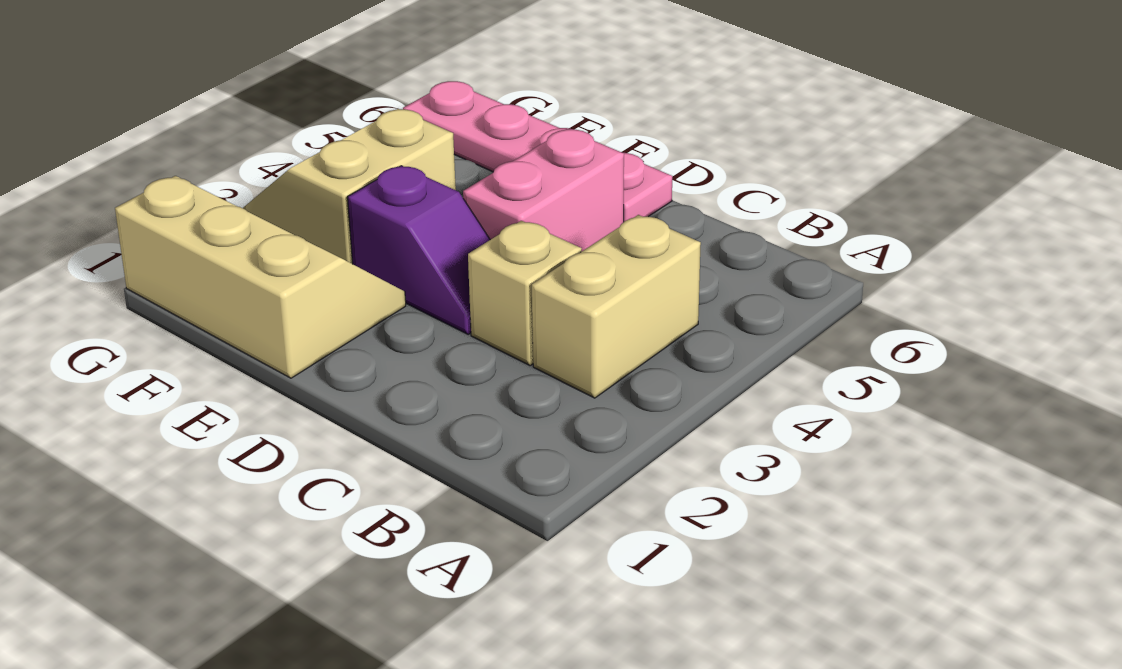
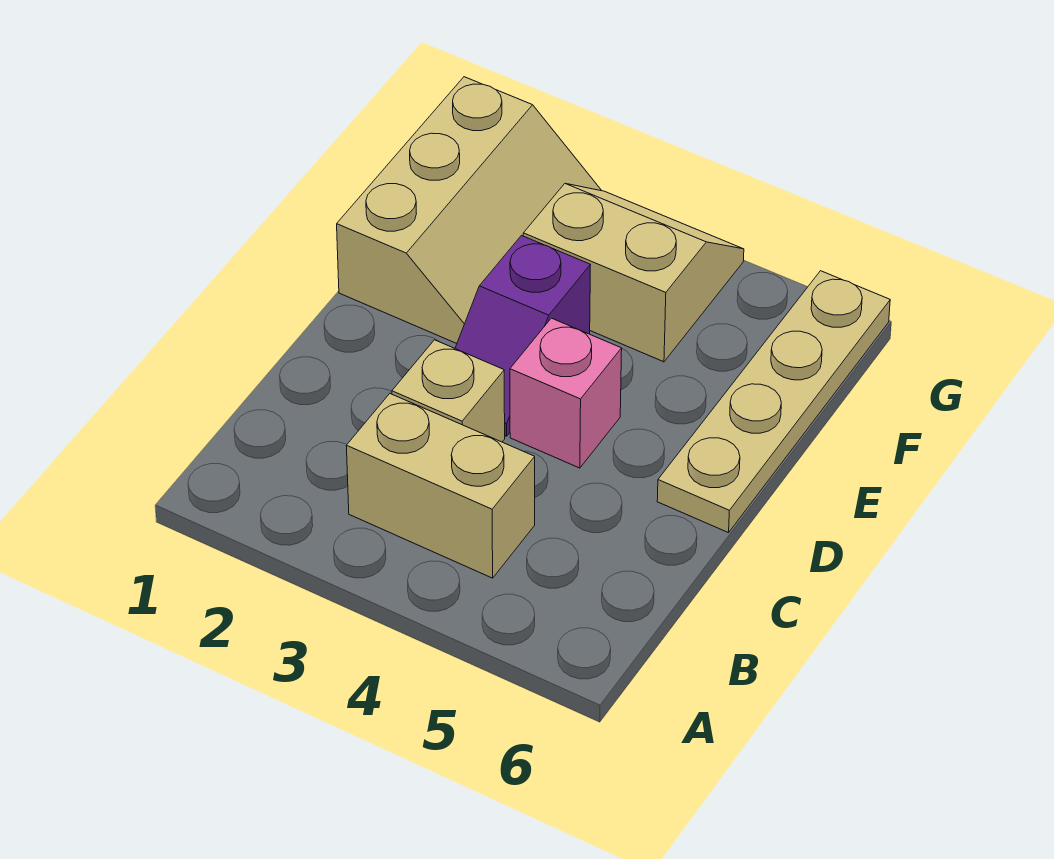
pink 1x2 brick [463,129,624,251] -> pink 1x1 brick [510,318,622,468]
pink 1x4 plate [403,81,672,221] -> tan 1x4 plate [657,271,890,533]

